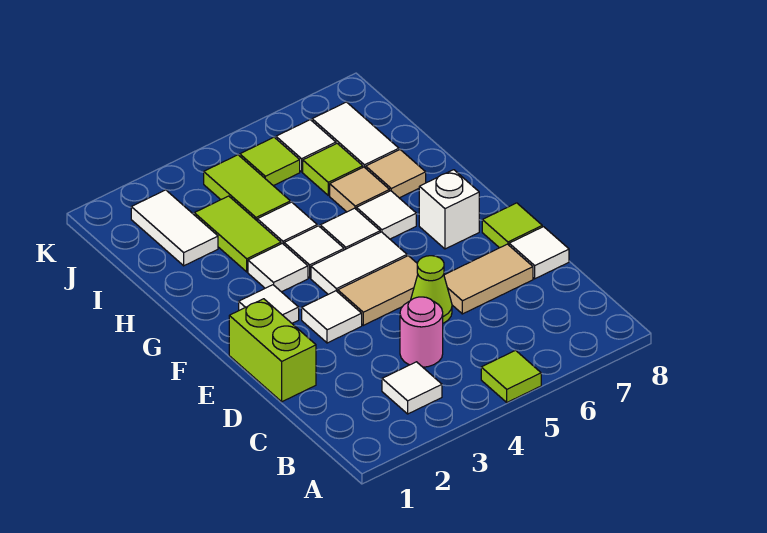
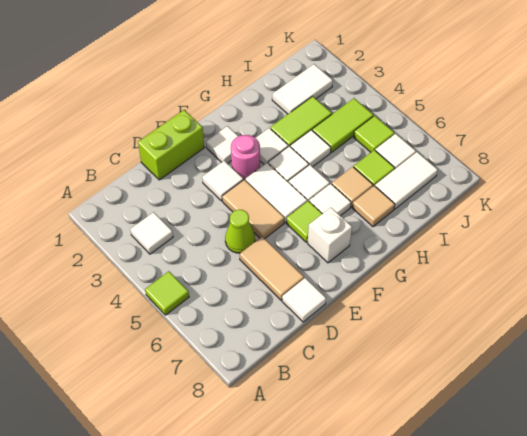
pink 1x1 round brick [400,297,443,367] -> pink 1x1 round brick moved to [231,135,260,179]
lime 1x1 tile [482,203,542,248] -> lime 1x1 tile moved to [286,201,322,242]

